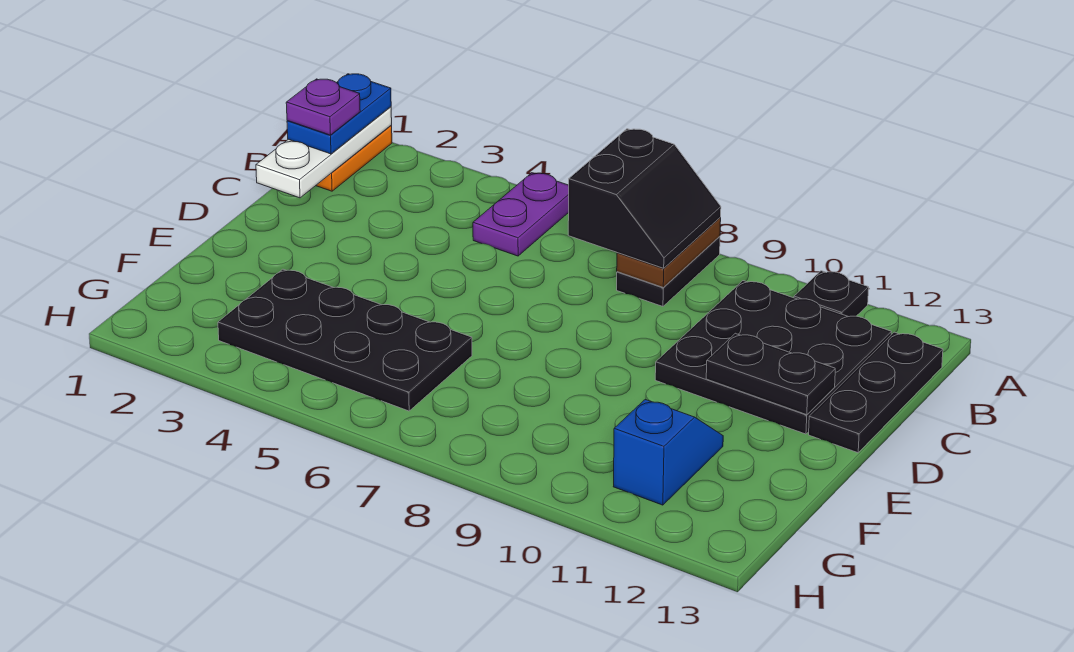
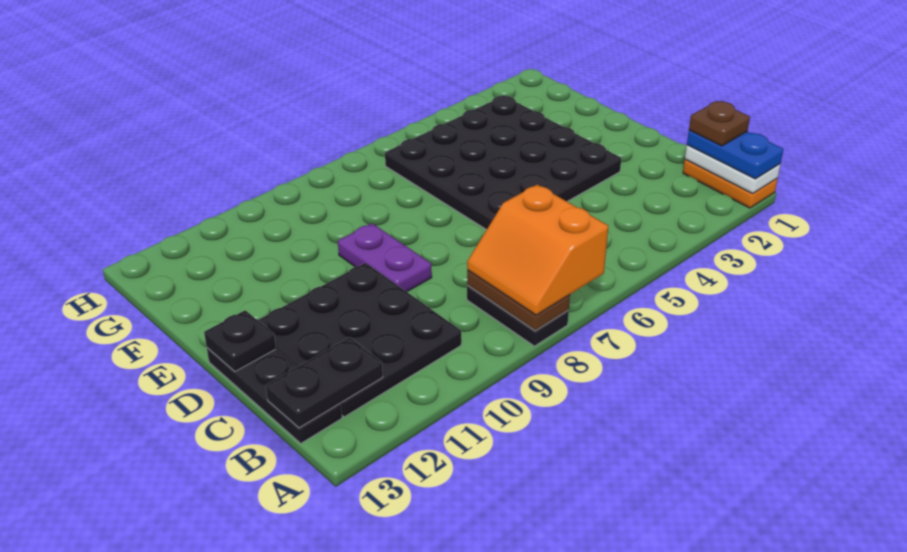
white 1x3 plate [256,107,392,198] -> white 1x2 plate [685,145,780,193]
purple 1x2 plate [473,173,569,256] -> purple 1x2 plate moved to [338,223,432,292]
black 2x2 slope [568,129,721,268] -> orange 2x2 slope [467,185,608,315]
black 1x1 plate [794,271,869,317] -> black 1x1 plate moved to [204,310,276,372]
purple 1x1 plate [286,79,360,135] -> brown 1x1 plate [689,101,750,146]
black 1x2 plate [706,333,835,415] -> black 1x2 plate moved to [266,337,383,428]
black 2x4 plate [218,269,472,411] -> black 4x4 plate [385,96,621,230]
blue 1x2 slope [613,400,723,505] -> none

